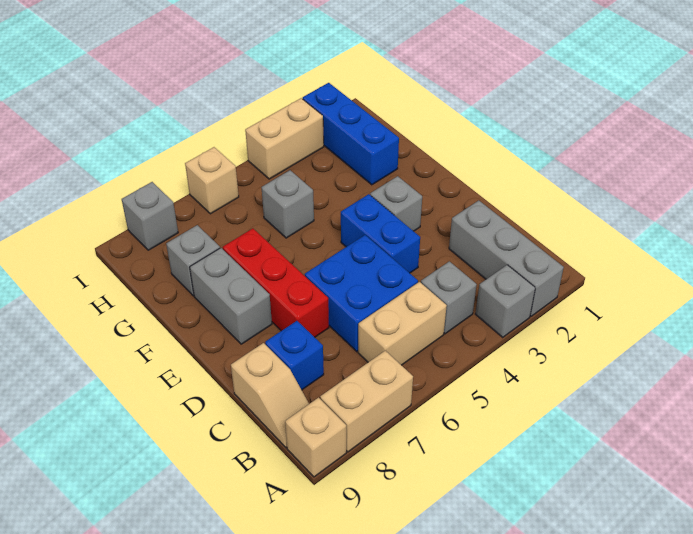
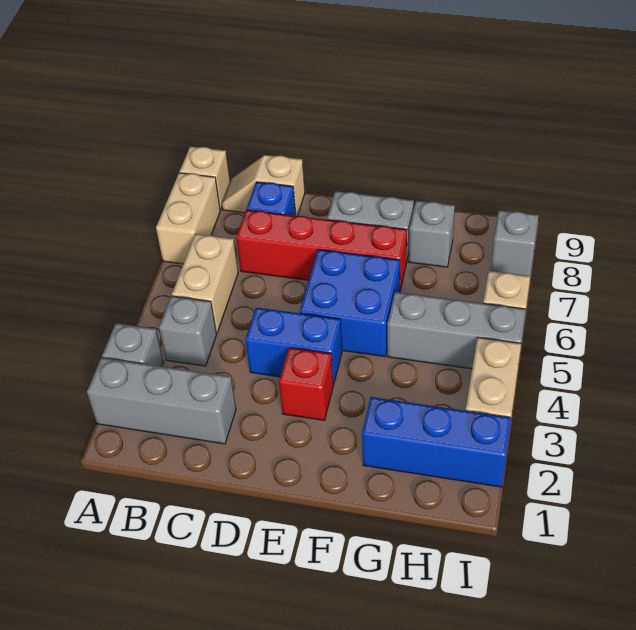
blue 2x2 brick [305,235,418,352] -> blue 2x2 brick moved to [300,250,400,357]
red 1x3 brick [223,228,329,337] -> red 1x4 brick [236,210,407,290]
grey 1x1 brick [370,176,422,231] -> red 1x1 brick [279,348,334,420]
grey 1x1 brick [262,170,314,238] -> grey 1x3 brick [387,292,526,369]

